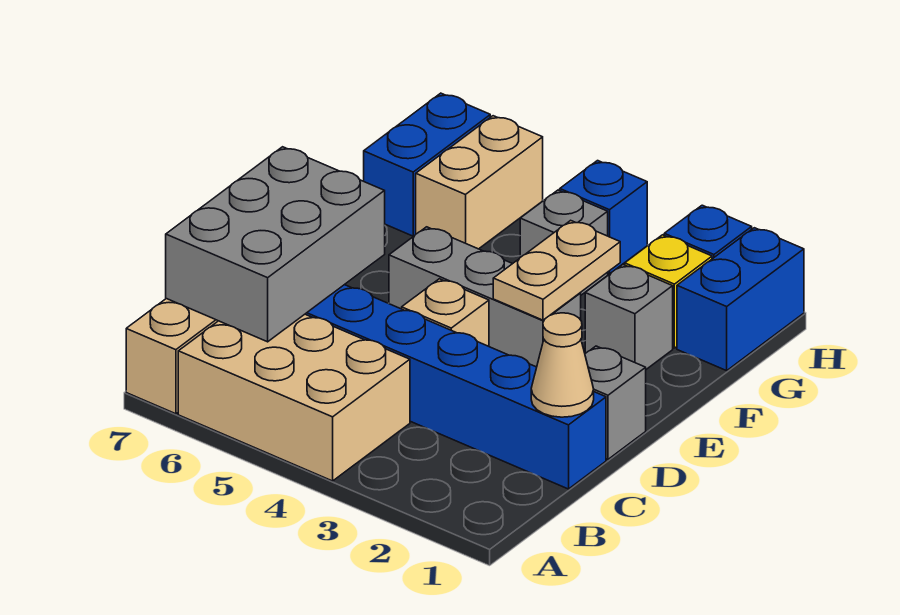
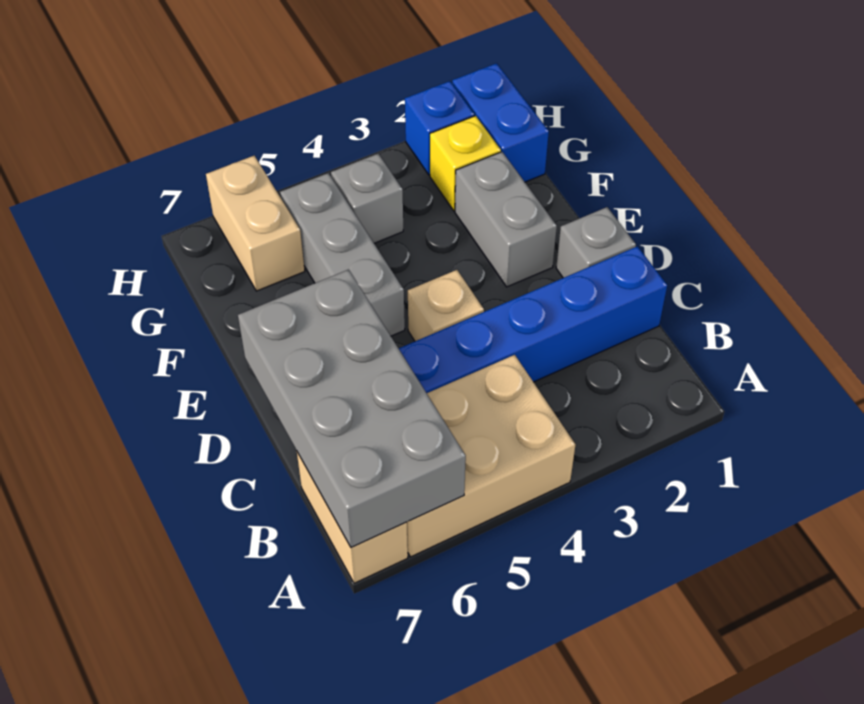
grey 2x3 brick [166,147,385,342] -> grey 2x4 brick [238,270,466,548]
tan 1x1 cone [531,313,594,417] -> none
grey 1x3 brick [389,227,581,367] -> grey 1x3 brick turned to [280,173,405,336]
tan 1x2 plate [493,220,620,320] -> none
grey 1x1 brick [585,265,673,369] -> grey 1x2 brick [455,152,557,287]
blue 1x2 brick [364,93,490,236] -> none
blue 1x1 brick [560,161,647,274] -> none

